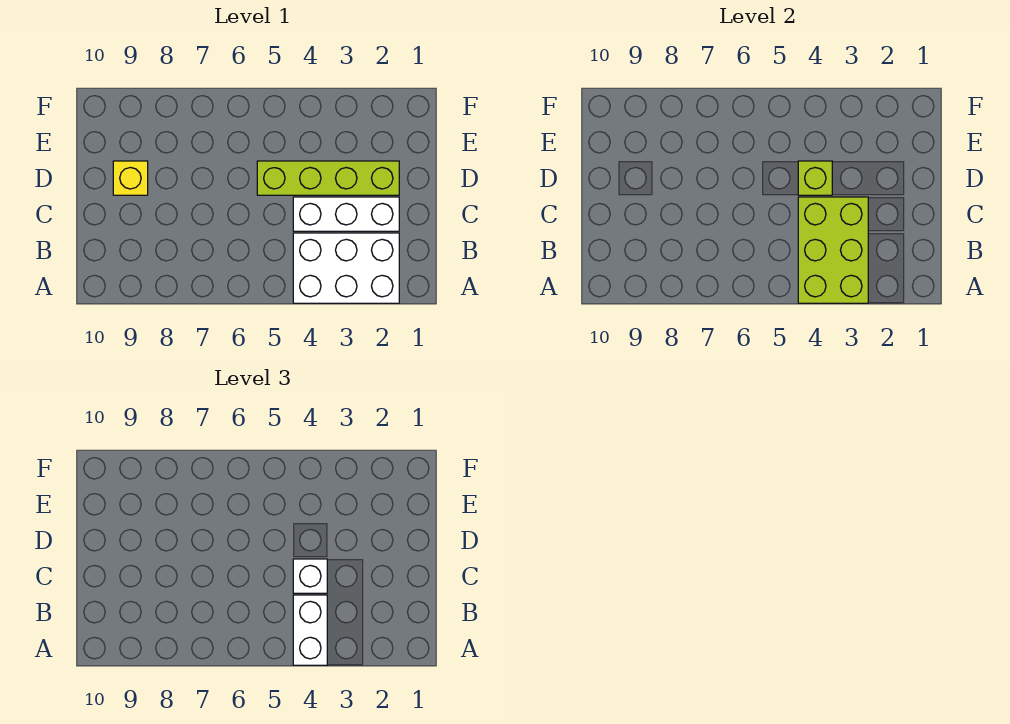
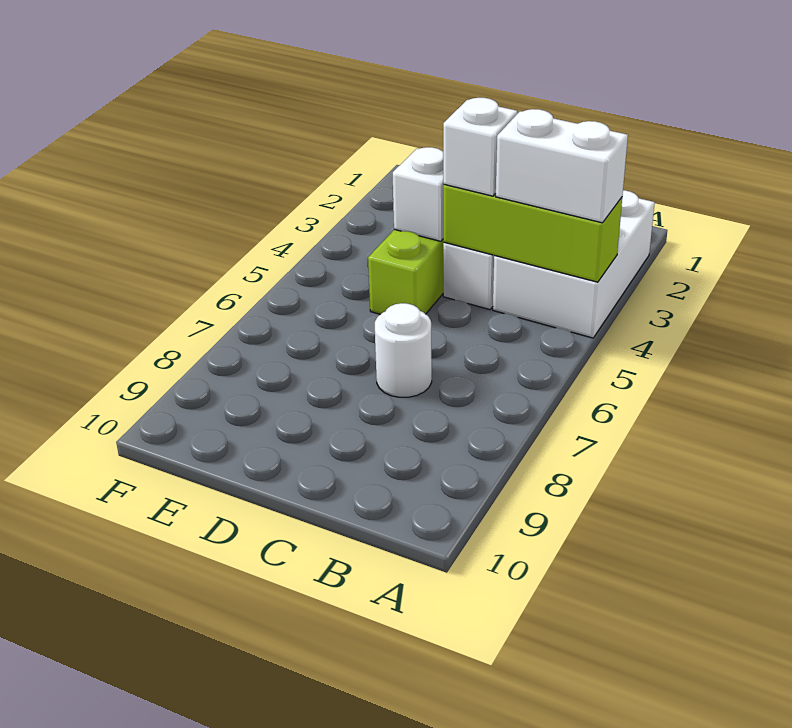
lime 2x3 brick [798,197,868,303] -> lime 1x3 brick [443,184,622,282]
none -> white 1x1 round brick [375,303,432,397]
lime 1x1 brick [798,161,832,195] -> white 1x1 brick [393,147,444,241]
yellow 1x1 brick [113,161,148,195] -> none

